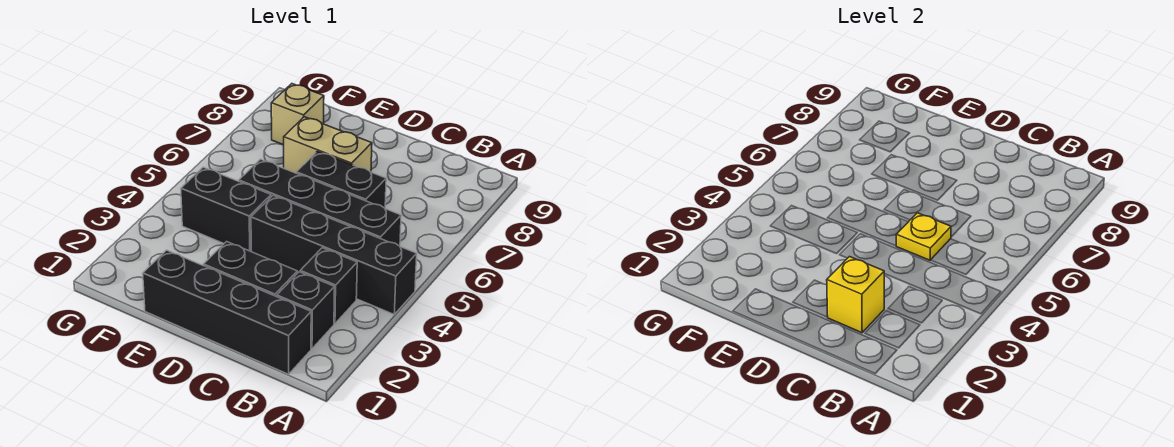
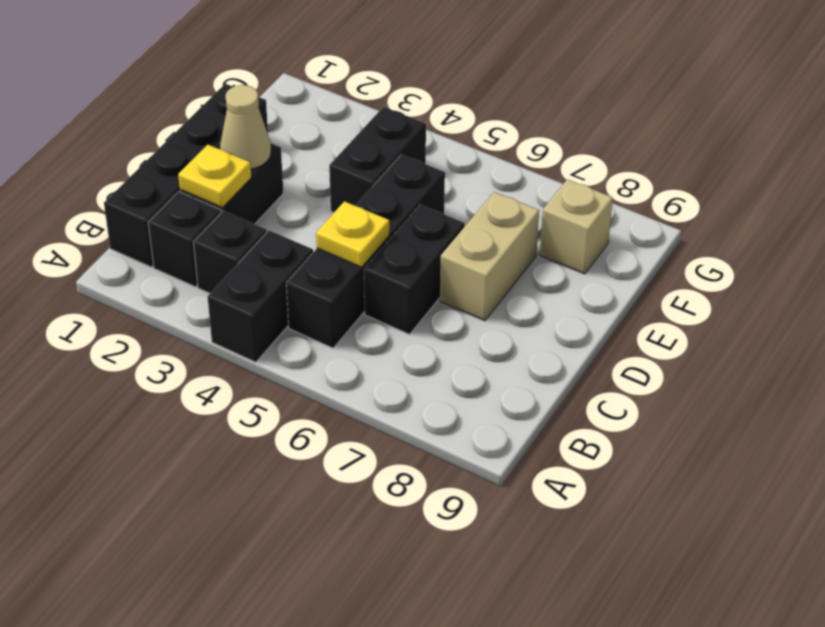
black 1x4 brick [251,196,417,314] -> black 1x2 brick [208,231,313,362]
yellow 1x1 brick [827,257,884,333] -> yellow 1x1 plate [178,145,251,207]
none -> tan 1x1 cone [220,85,271,169]

